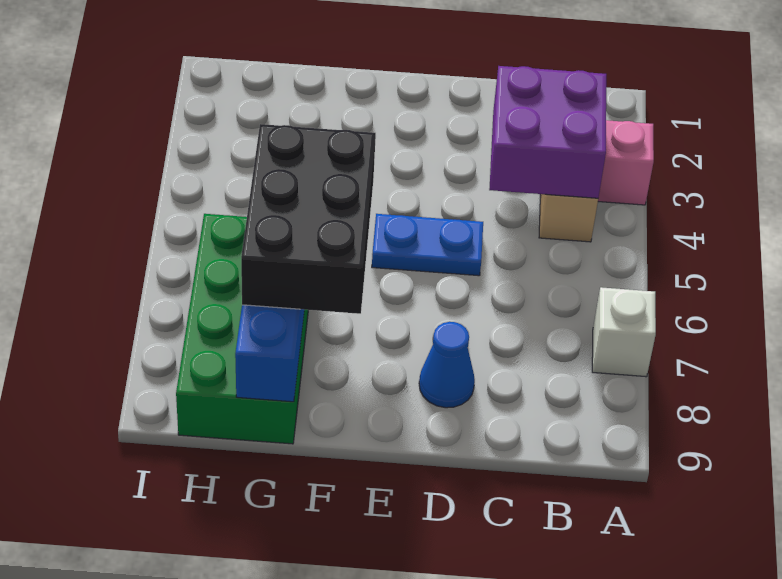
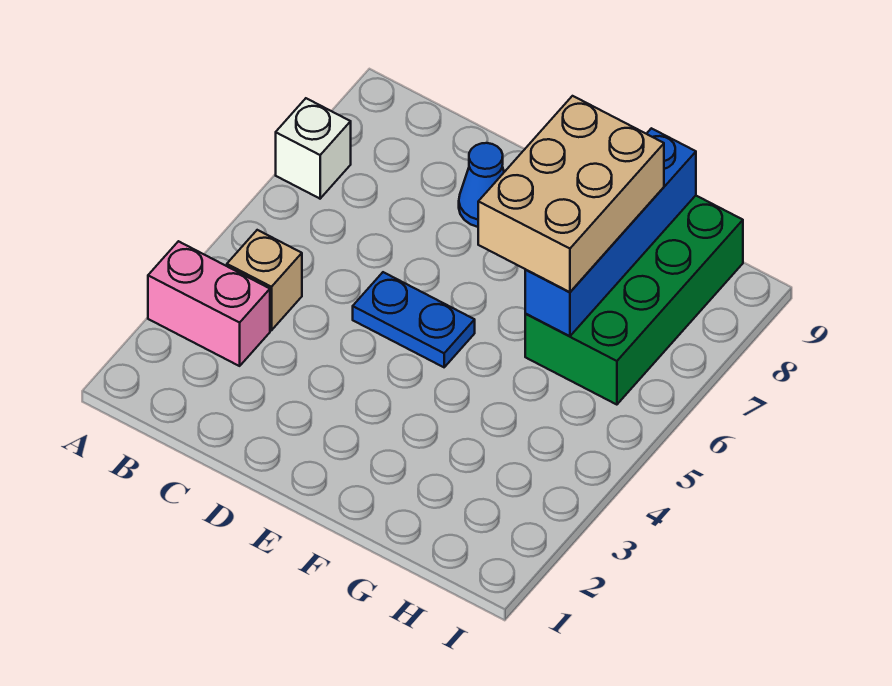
purple 2x2 brick [489,66,606,198] -> none
black 2x3 brick [241,124,376,314] -> tan 2x3 brick [478,96,664,292]

